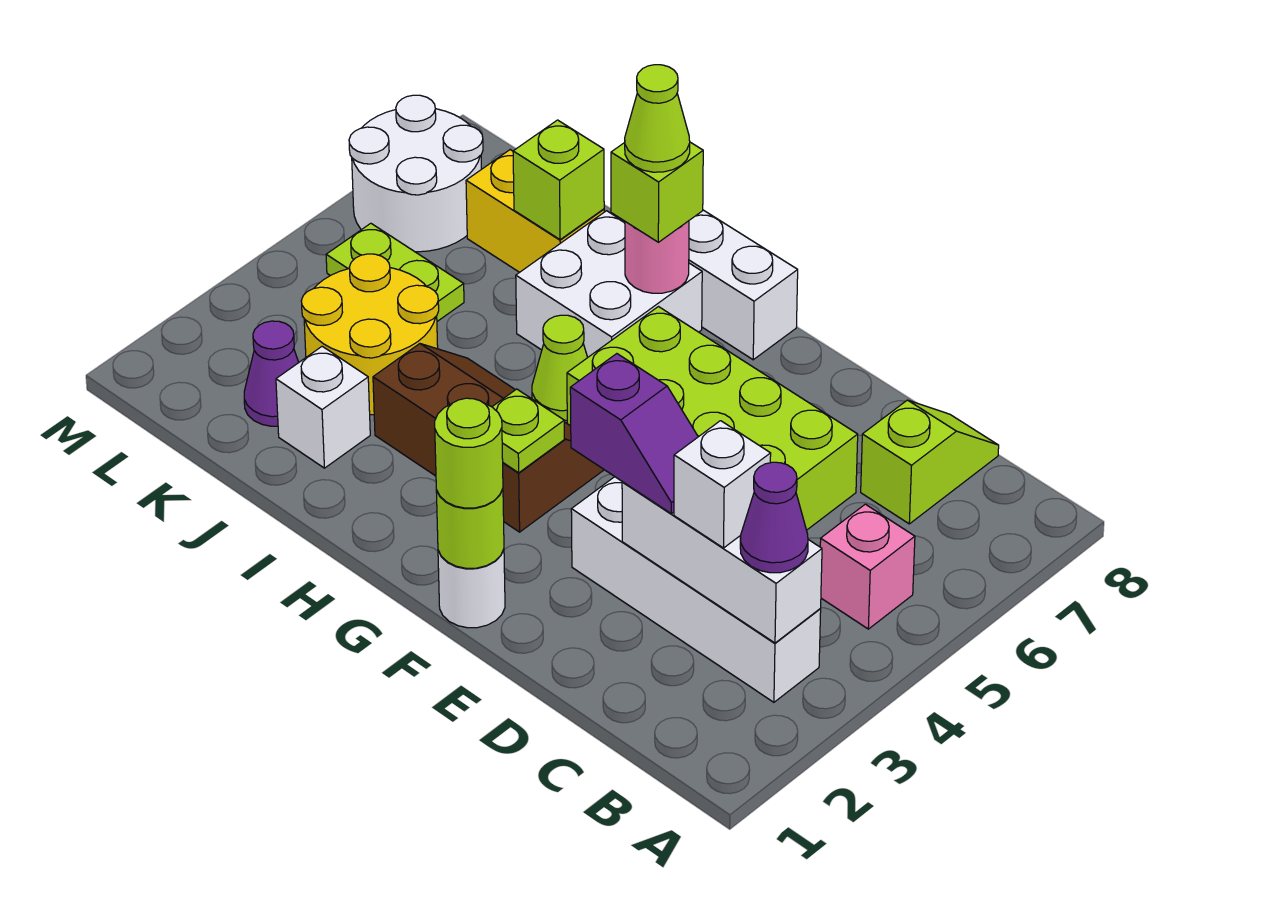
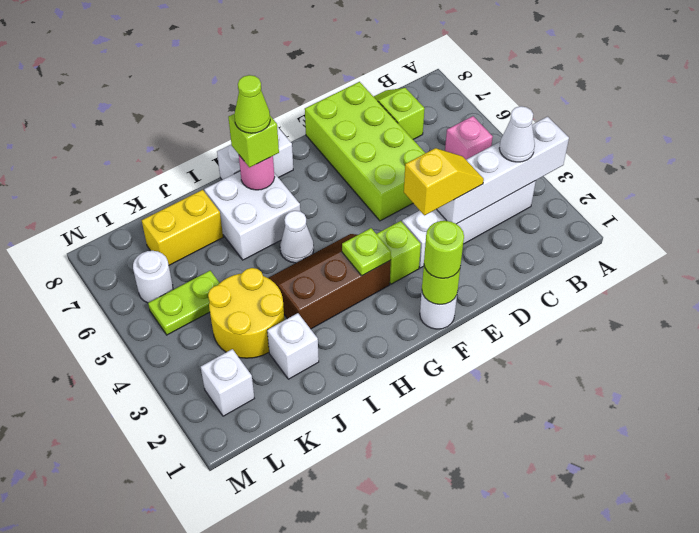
white 1x3 brick [622,482,822,643] -> white 1x4 brick [437,117,569,224]
purple 1x1 cone [740,462,808,573] -> white 1x1 cone [499,106,535,162]
white 1x1 brick [674,421,771,548] -> white 1x1 brick moved to [201,349,254,416]
purple 1x2 slope [570,354,698,514] -> yellow 1x2 slope [404,148,484,215]
lime 2x4 brick [567,307,858,530] -> lime 2x4 brick turned to [305,82,425,221]
lime 1x1 cone [532,315,588,420] -> white 1x1 cone [280,211,314,263]
lime 1x1 brick [513,120,604,240] -> lime 1x1 brick moved to [377,221,421,284]
purple 1x1 cone [244,321,299,426] -> none
white 2x2 round brick [349,95,483,252] -> white 1x1 round brick [133,251,173,303]

